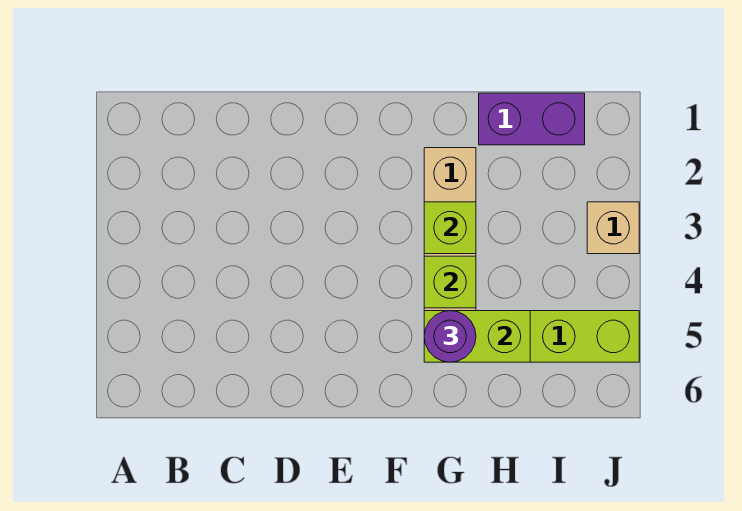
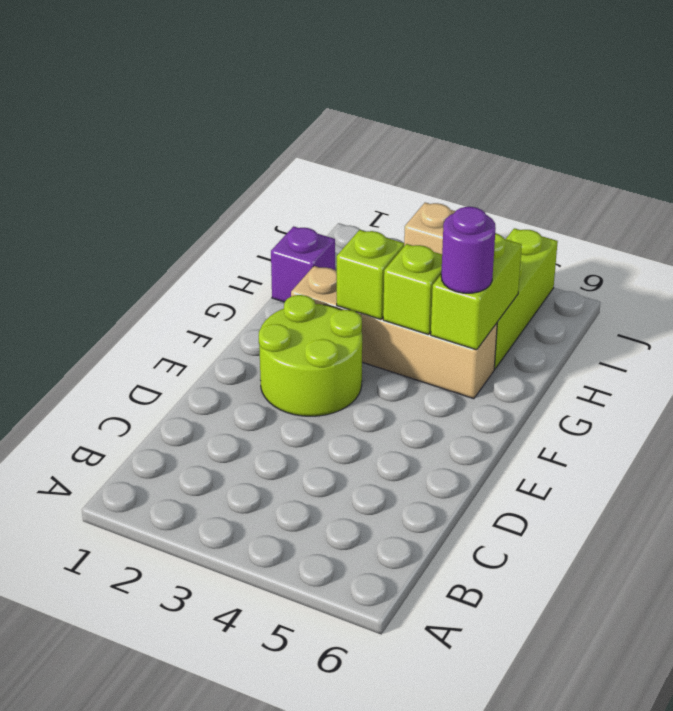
none -> lime 2x2 round brick [259,295,362,416]
purple 1x2 brick [479,93,585,145] -> purple 1x1 brick [271,226,335,302]

